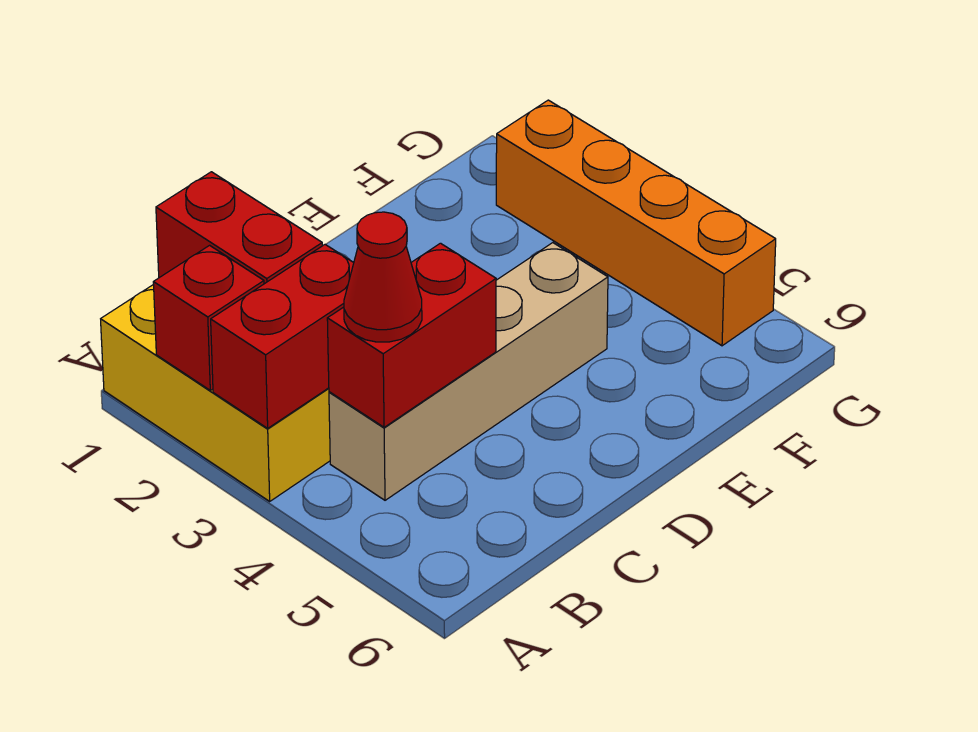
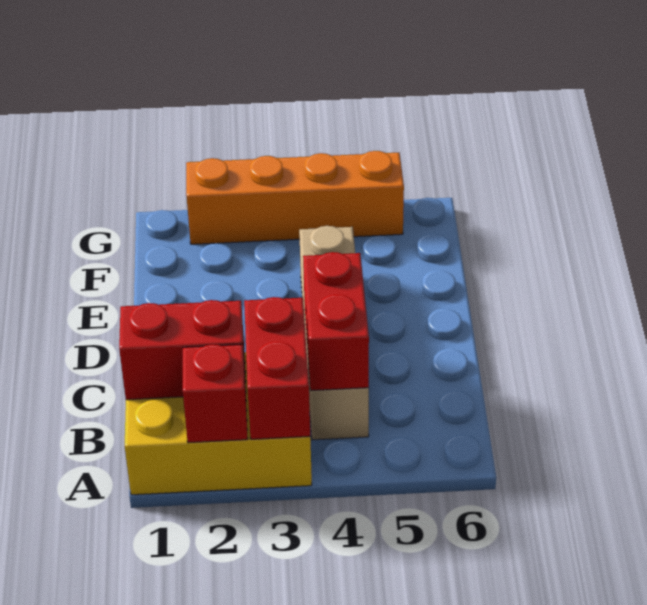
red 1x1 cone [344,212,422,342] -> none

